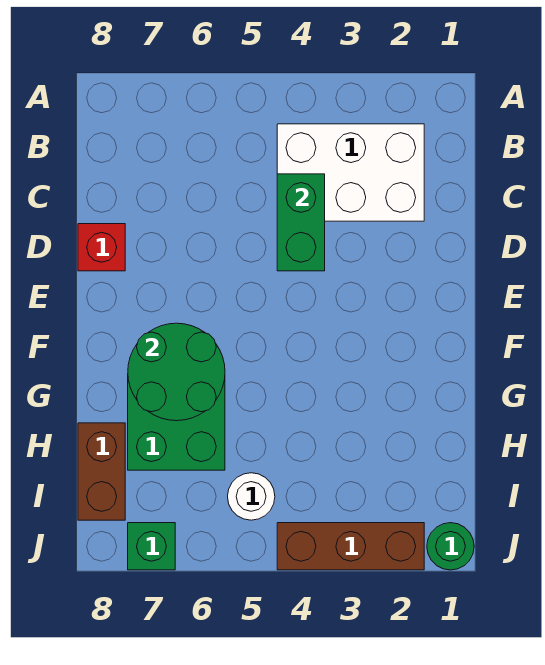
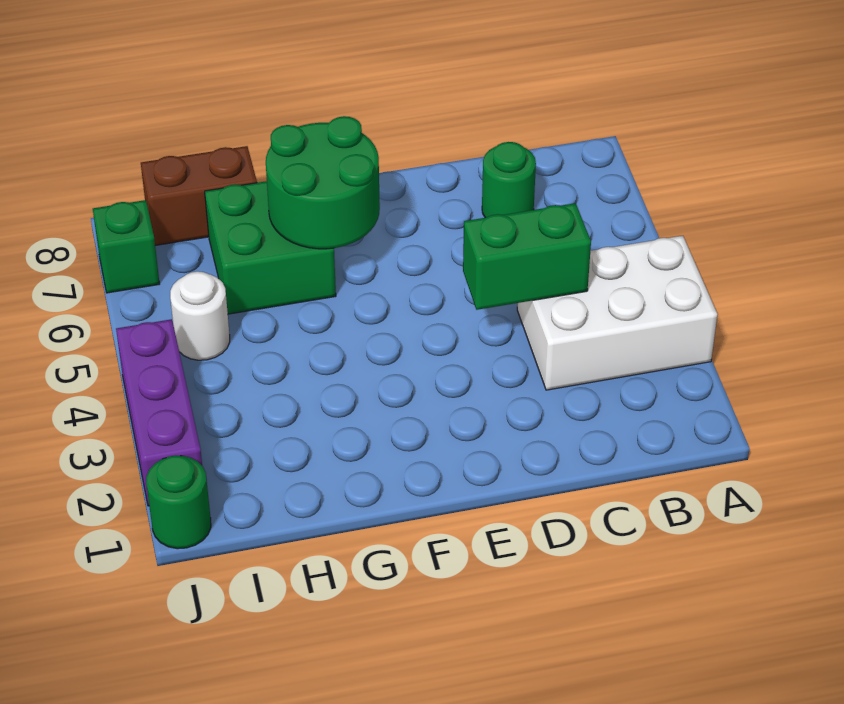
white 2x3 brick [277,124,424,221] -> white 2x3 brick turned to [517,236,717,390]
none -> green 1x1 round brick [482,142,536,218]
red 1x1 brick [78,224,125,271] -> none
brown 1x3 brick [277,523,424,570] -> purple 1x3 brick [116,319,202,506]

